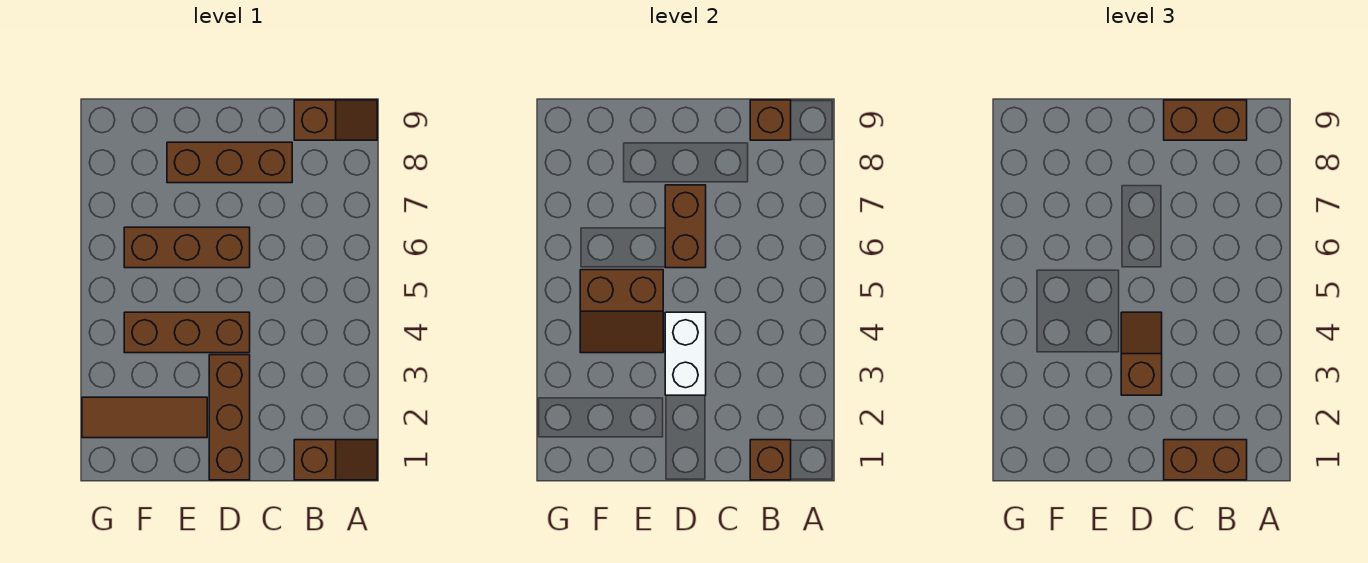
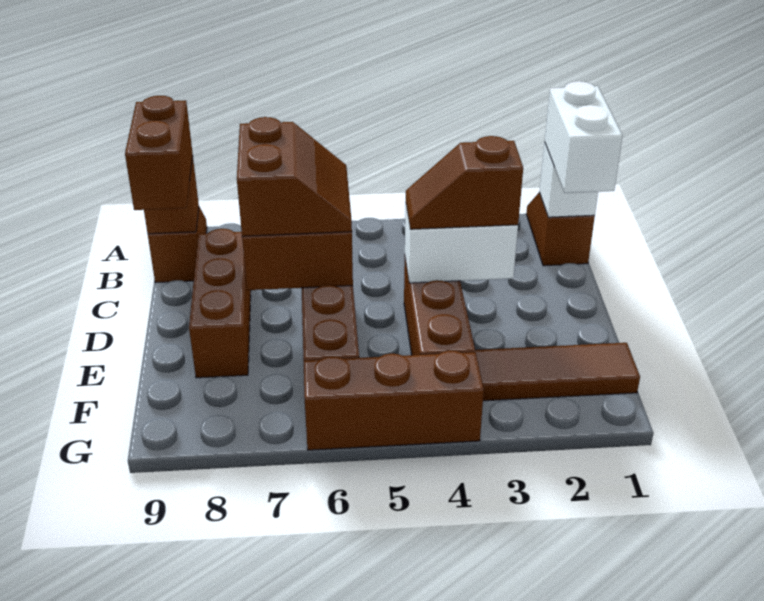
brown 1x1 brick [750,440,791,480] -> white 1x1 brick [539,143,598,217]
brown 1x2 brick [1164,440,1247,480] -> white 1x2 brick [545,81,623,193]
brown 1x3 brick [209,355,250,480] -> brown 1x3 brick moved to [304,351,484,450]
brown 1x3 tile [82,397,207,438] -> brown 1x3 tile turned to [475,343,640,401]
brown 2x2 slope [580,270,663,353] -> brown 2x2 slope moved to [237,117,352,236]

